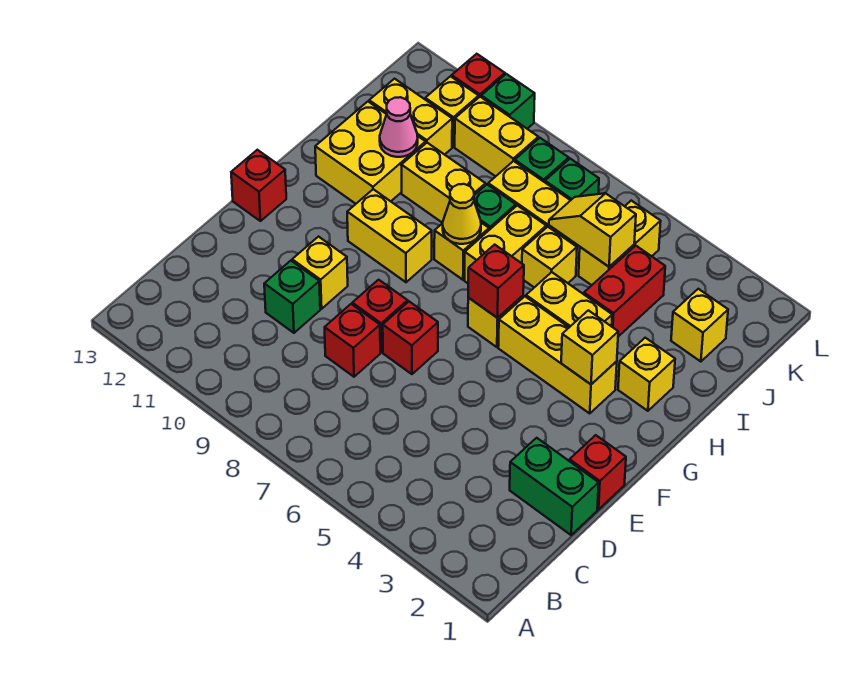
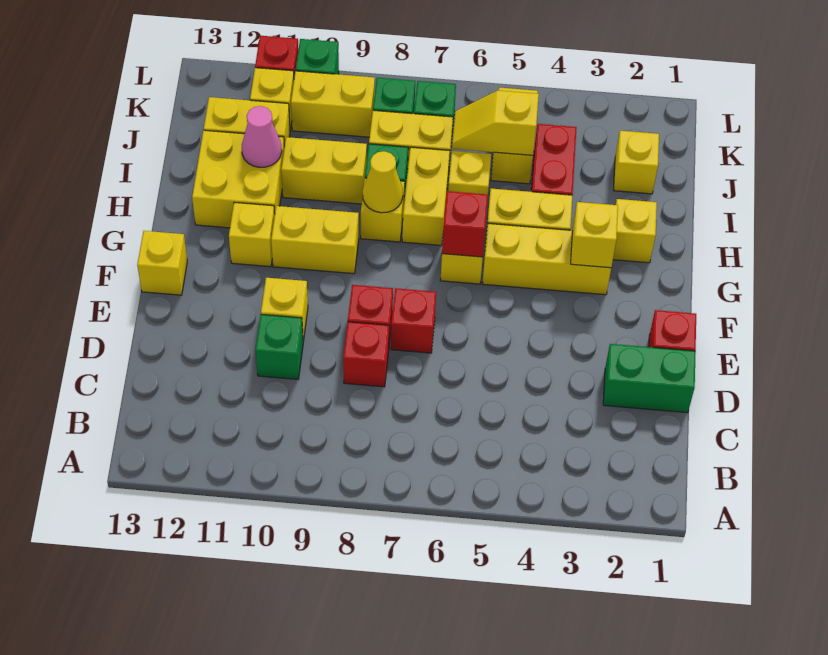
red 1x1 brick [231,150,286,221] -> yellow 1x1 brick [137,231,187,295]
none -> yellow 1x1 brick [229,202,275,267]

